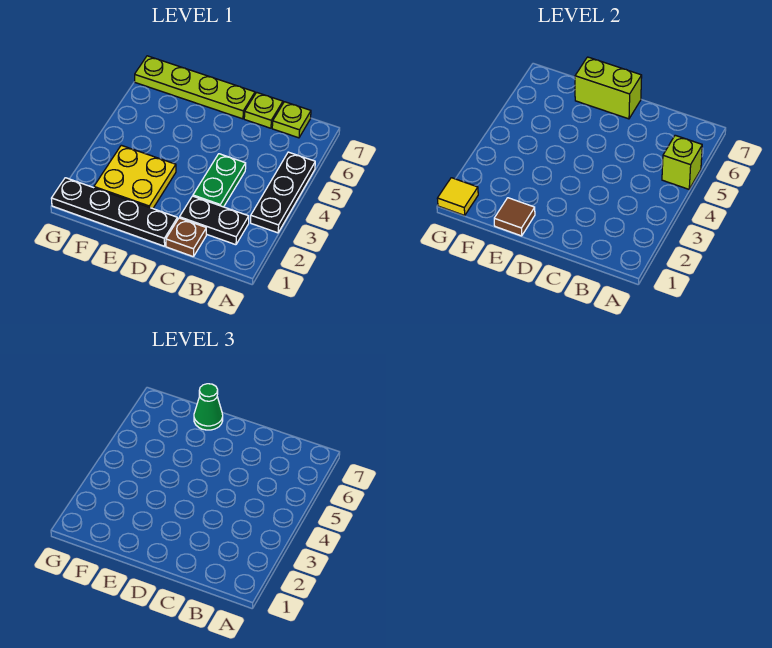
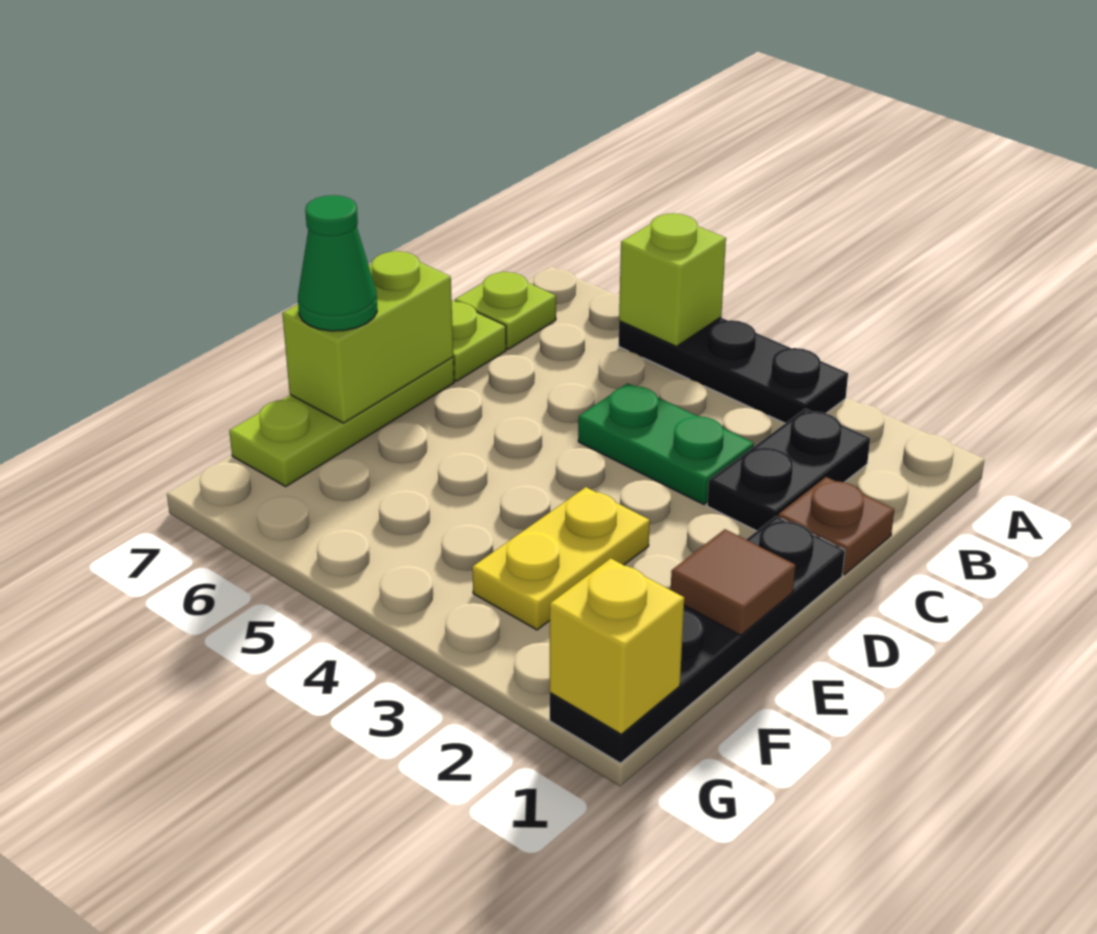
lime 1x4 plate [135,56,255,119] -> lime 1x3 plate [229,357,454,486]
yellow 2x2 plate [94,145,176,208] -> yellow 1x2 plate [472,487,650,630]
yellow 1x1 tile [437,178,478,215] -> yellow 1x1 brick [550,558,684,734]

